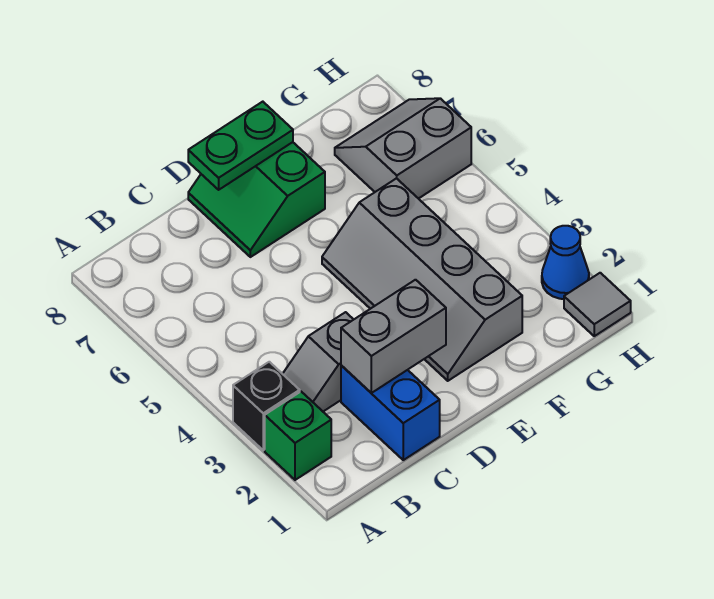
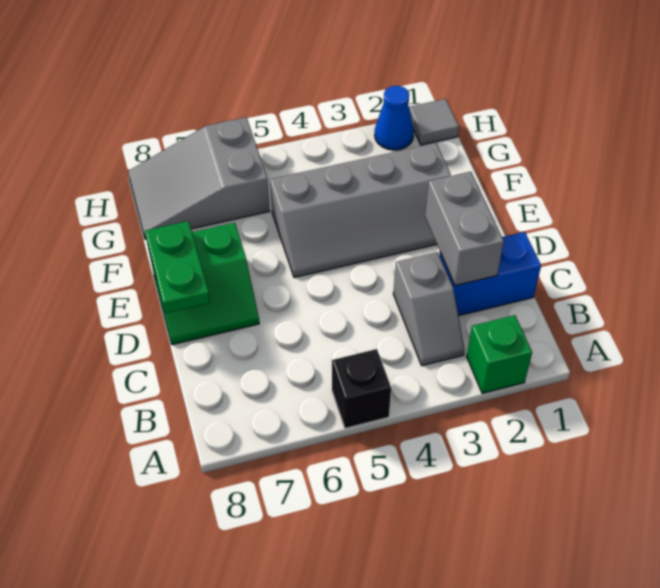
black 1x1 brick [233,362,300,450] -> black 1x1 brick moved to [332,349,391,428]
grey 2x2 slope [335,98,471,199] -> grey 2x3 slope [128,117,269,239]

